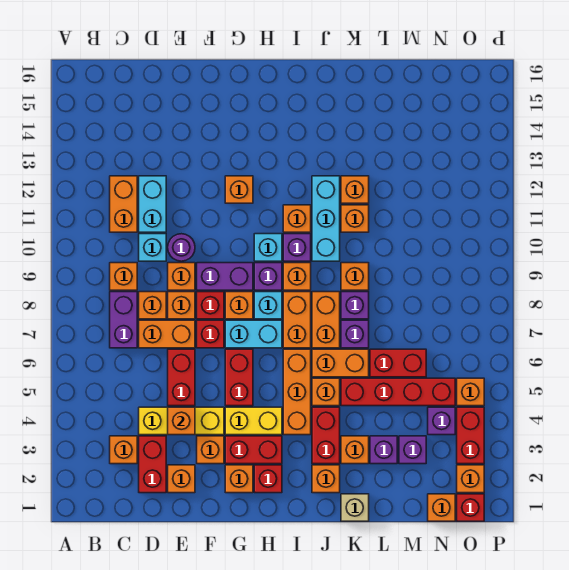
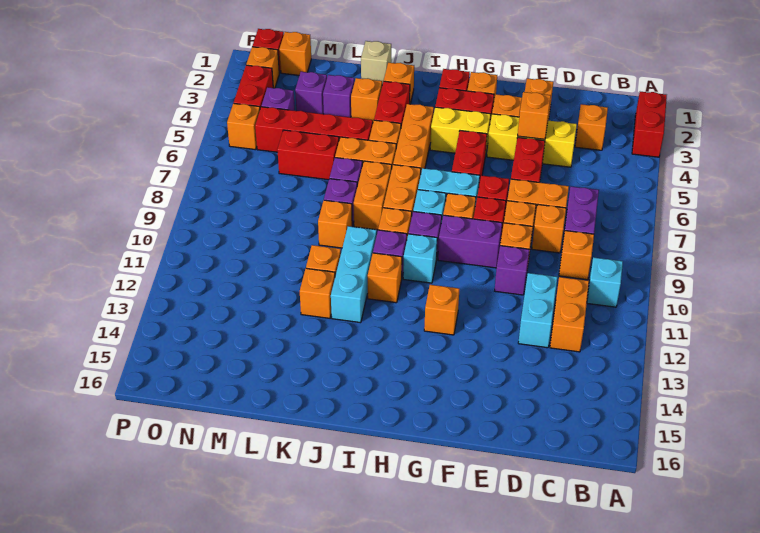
red 1x2 brick [139,436,166,493] -> red 1x2 brick moved to [632,92,667,157]
cyan 1x1 brick [139,234,166,261] -> cyan 1x1 brick moved to [587,257,623,307]
purple 1x1 round brick [168,234,195,261] -> purple 1x1 brick [495,246,529,295]

